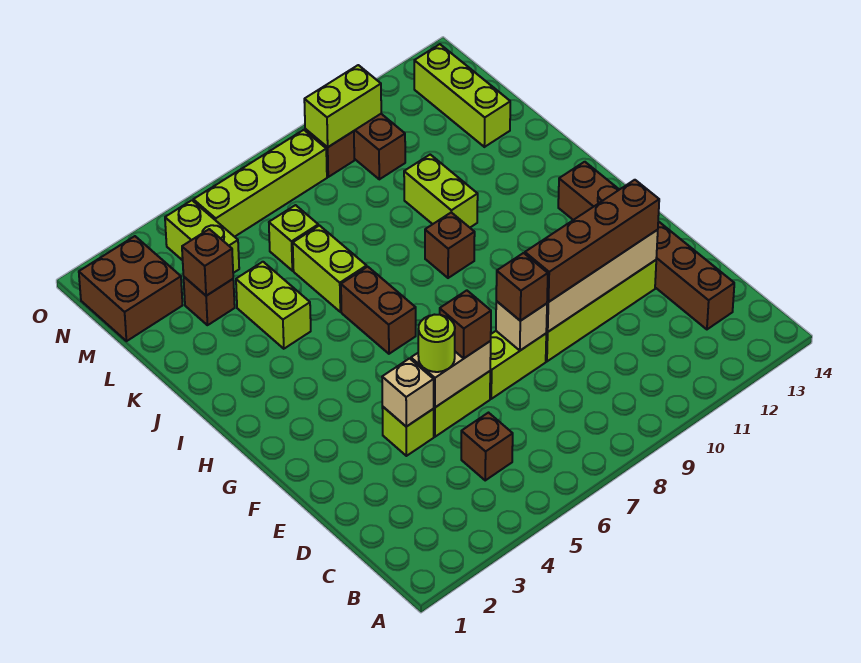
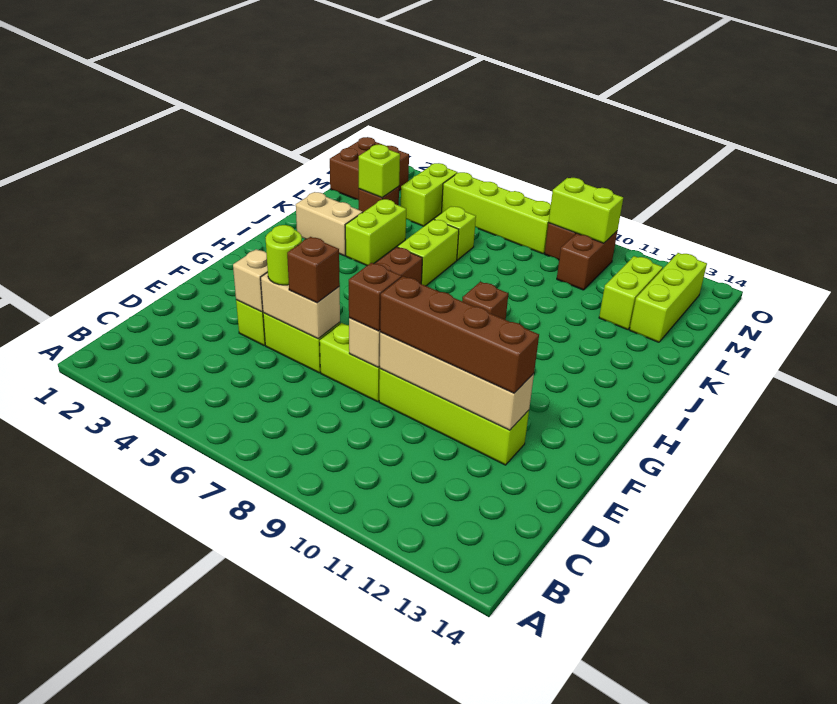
brown 1x1 brick [461,413,513,480] -> none
brown 1x6 brick [558,162,734,329] -> none
none -> tan 1x2 brick [296,192,363,256]
lime 1x2 brick [404,155,478,227] -> lime 1x2 brick moved to [599,256,663,330]
brown 1x1 brick [182,229,233,296] -> lime 1x1 brick [359,145,400,198]

